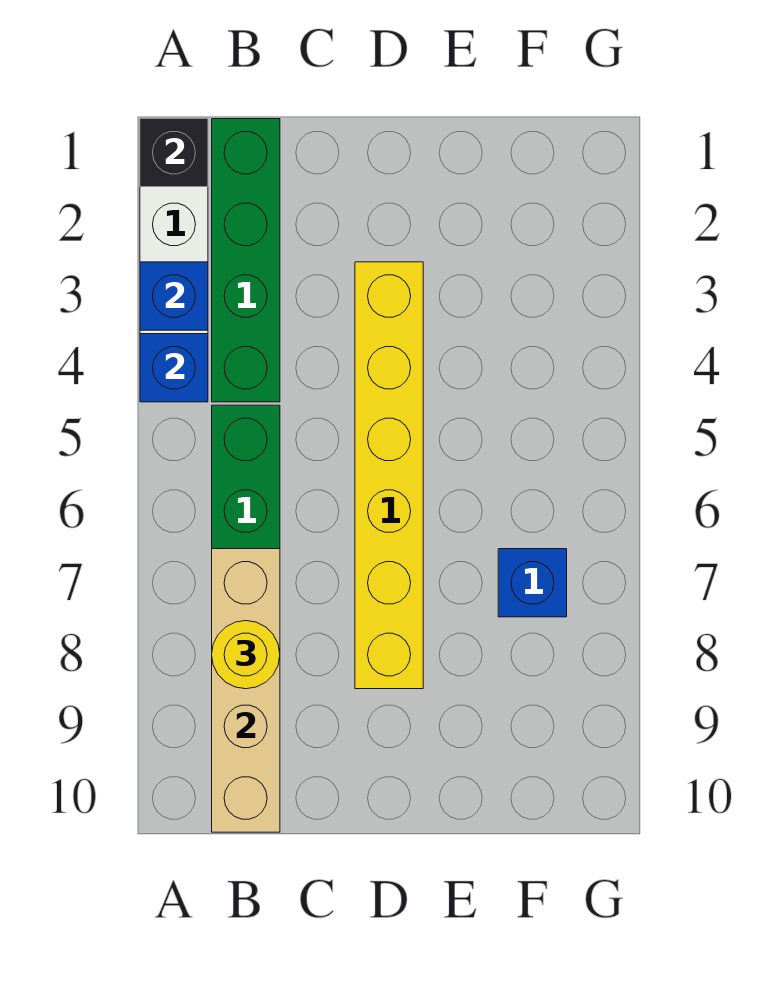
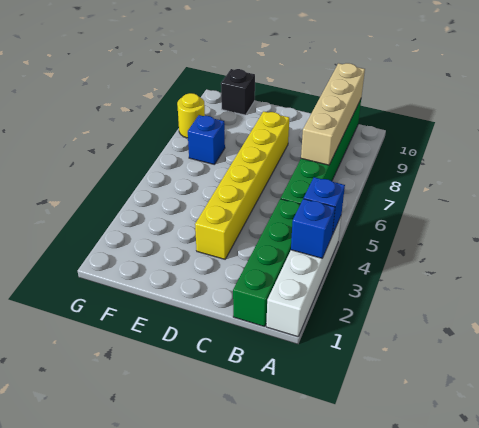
black 1x1 brick [140,119,208,187] -> black 1x1 brick moved to [221,69,255,115]
yellow 1x1 round brick [212,621,280,689] -> yellow 1x1 round brick moved to [177,93,205,138]

